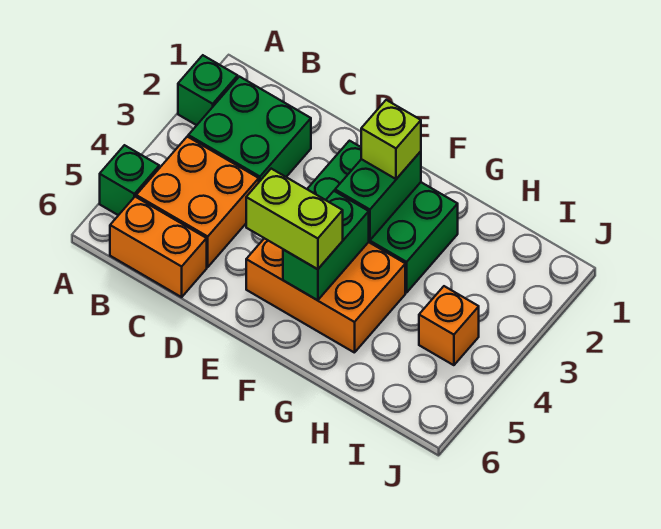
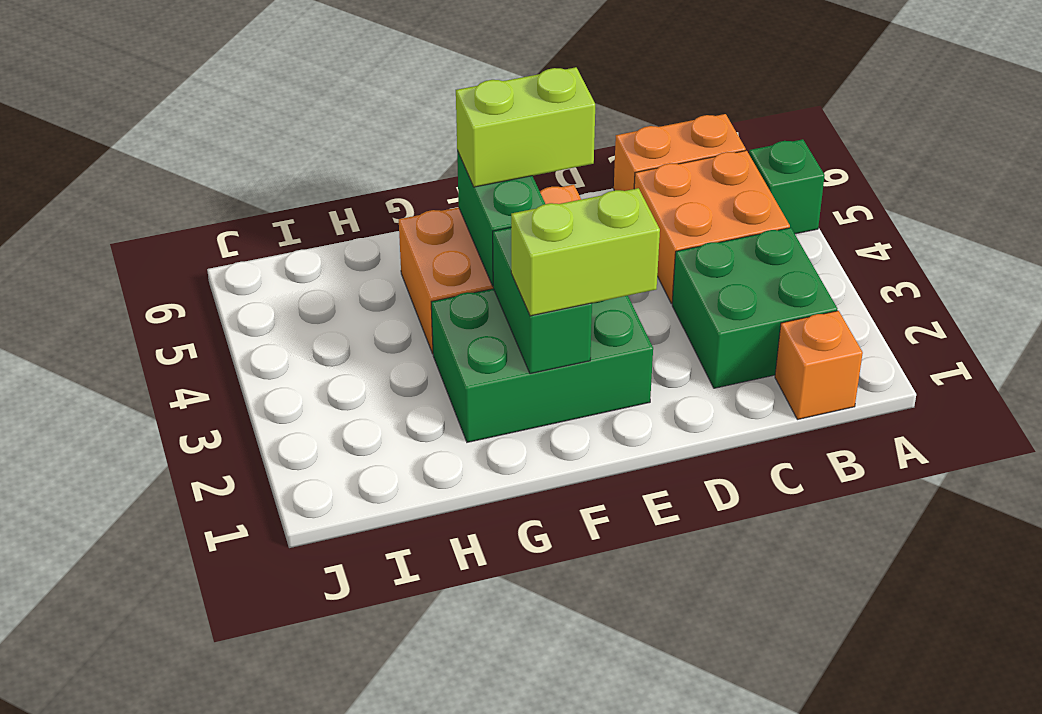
green 1x1 brick [178,55,238,125] -> none
lime 1x1 brick [361,100,421,179] -> lime 1x2 brick [511,188,660,316]
orange 1x1 brick [419,286,479,365] -> orange 1x1 brick moved to [775,311,863,420]

